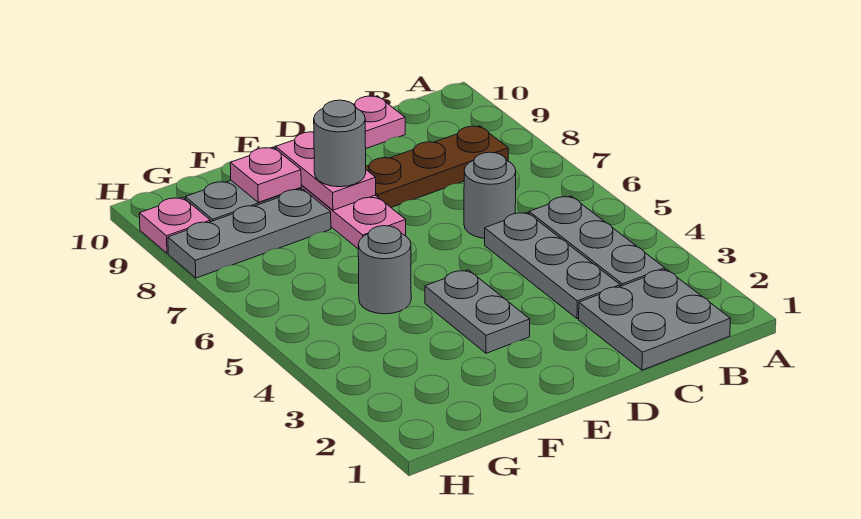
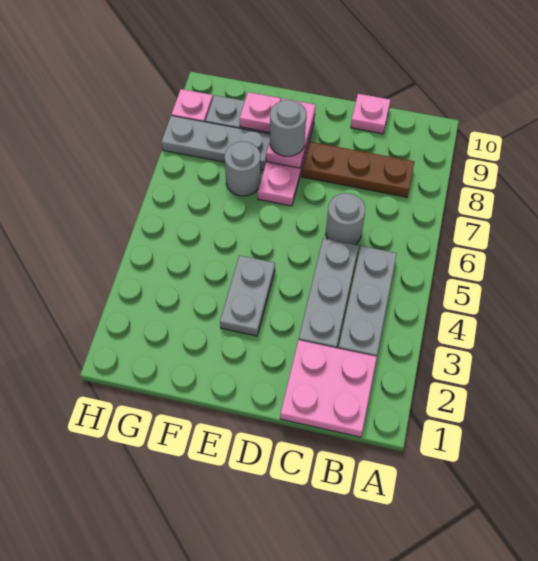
grey 2x2 plate [579,269,731,370] -> pink 2x2 plate [280,340,377,437]
grey 1x1 round brick [358,226,411,314] -> grey 1x1 round brick moved to [224,141,261,196]

